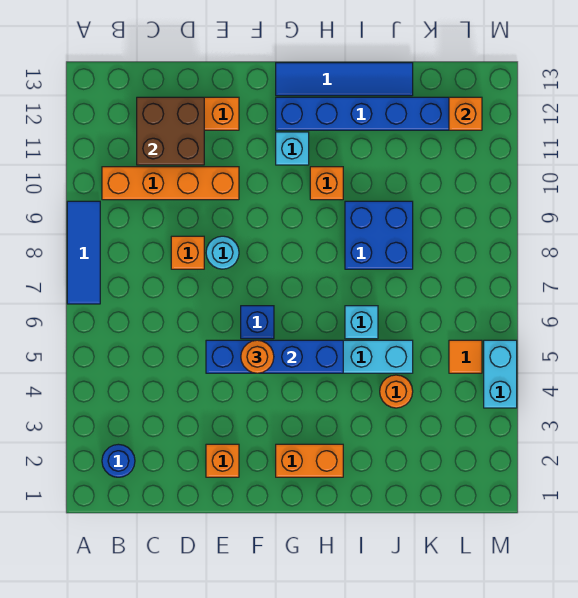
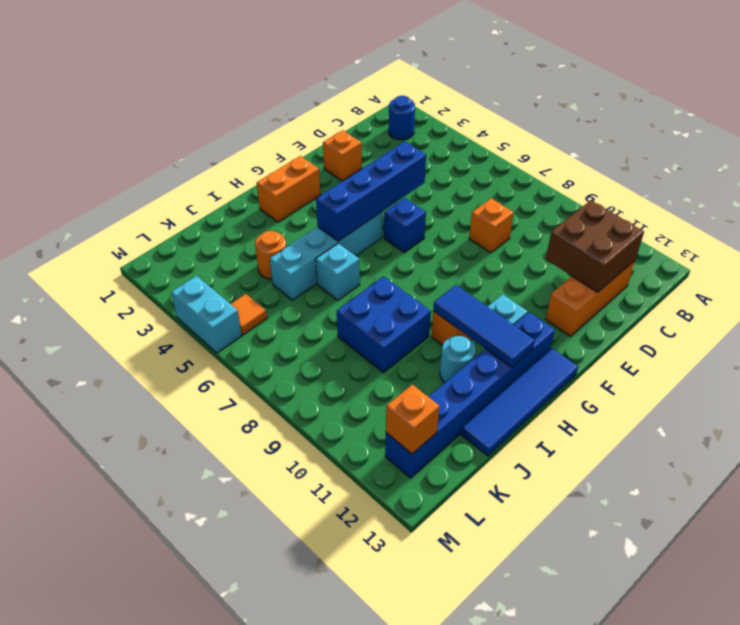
blue 1x3 tile [67,201,100,304] -> blue 1x3 tile moved to [433,285,535,367]
orange 1x4 brick [102,167,239,200] -> none
cyan 1x1 round brick [206,236,239,269] -> cyan 1x1 round brick moved to [440,336,476,383]
orange 1x1 round brick [241,340,274,373] -> none

